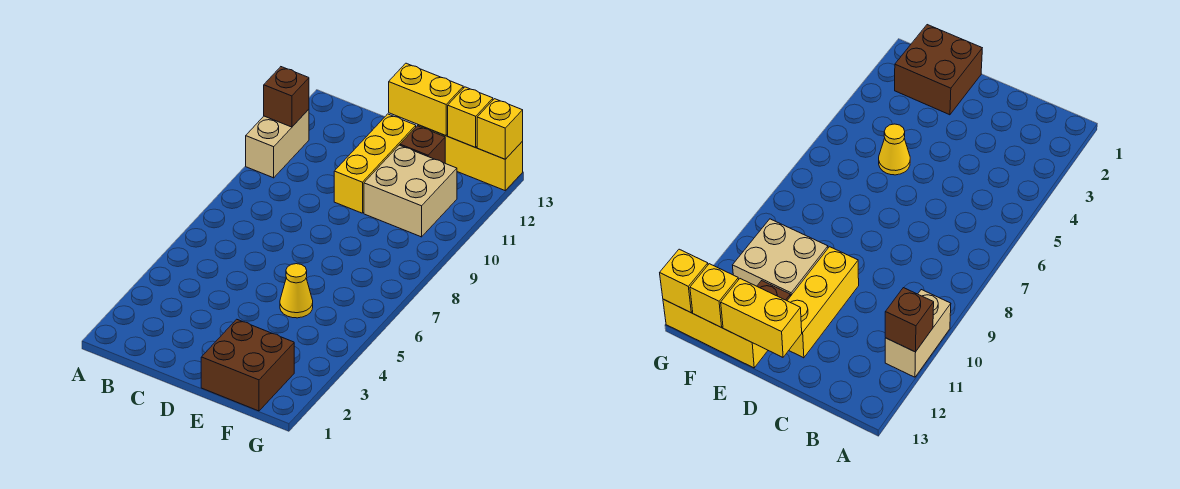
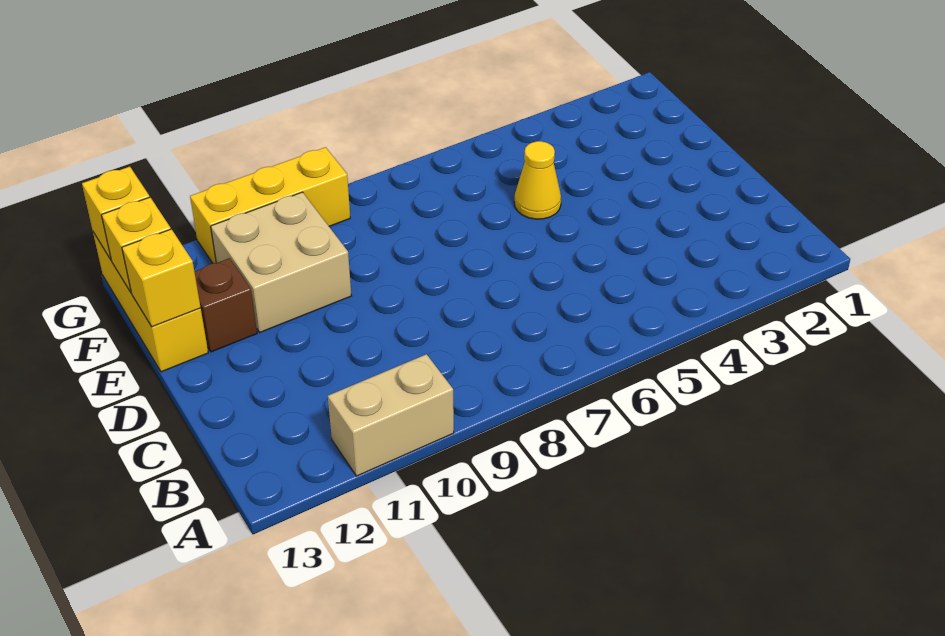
brown 1x1 brick [264,67,309,127] -> none
yellow 1x3 brick [334,114,416,213] -> yellow 1x3 brick moved to [190,147,350,263]
yellow 1x2 brick [389,63,463,136] -> yellow 1x1 brick [122,229,201,327]
brown 2x2 brick [201,319,294,411] -> none

